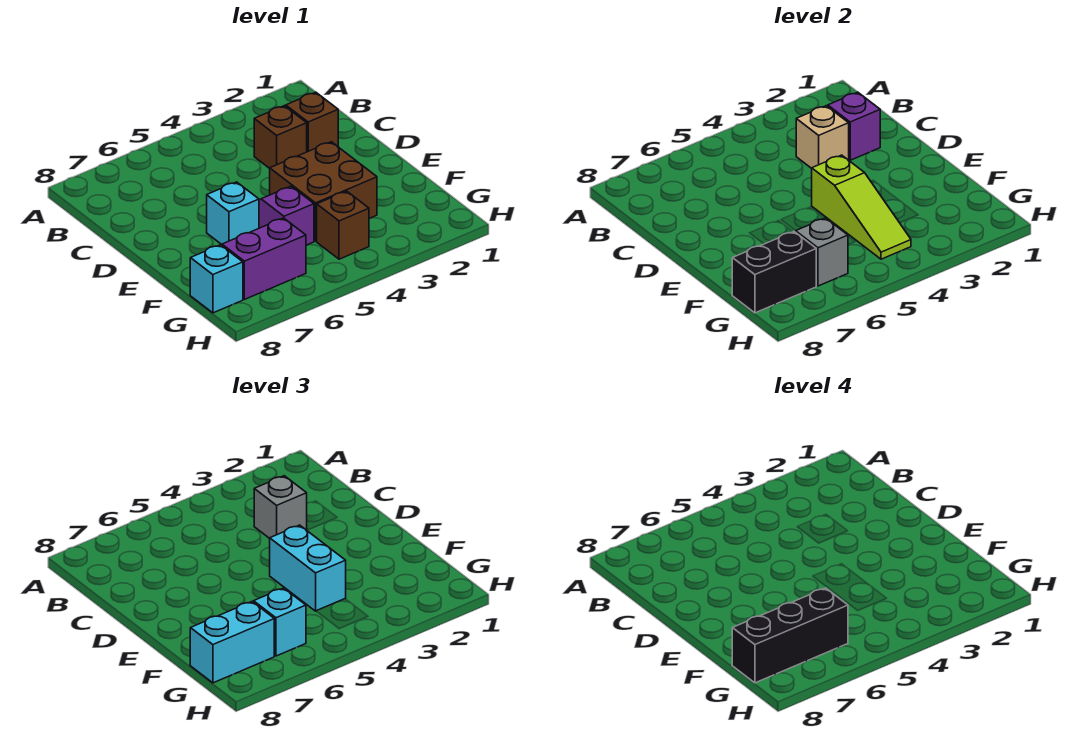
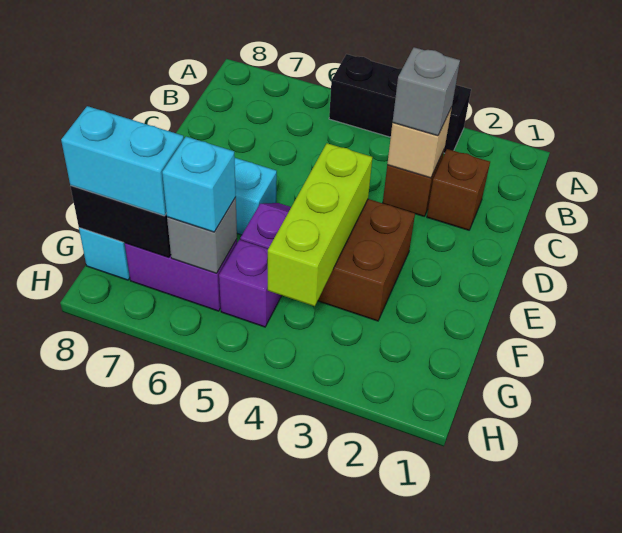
purple 1x1 brick [828,92,880,160] -> purple 1x1 brick moved to [219,240,282,327]
lime 1x3 slope [812,155,911,259] -> lime 1x3 brick [268,143,372,306]
cyan 1x2 brick [270,525,346,611] -> none
brown 1x1 brick [317,191,369,259] -> none
black 1x3 brick [732,588,848,683] -> black 1x3 brick moved to [329,54,471,153]

